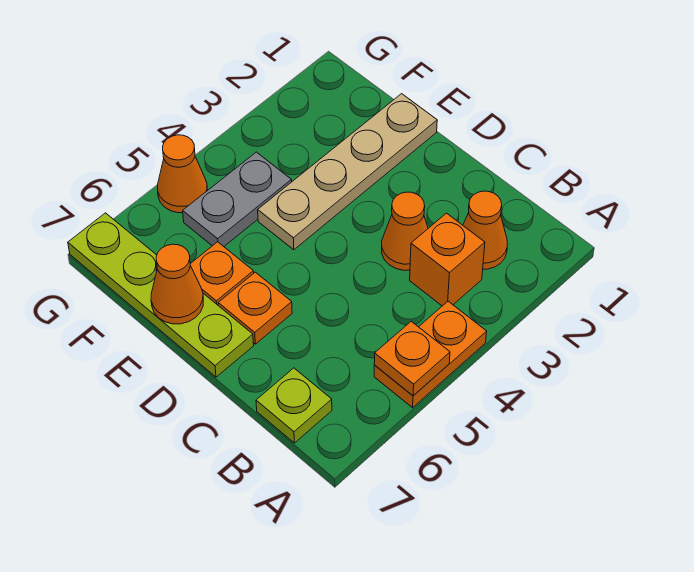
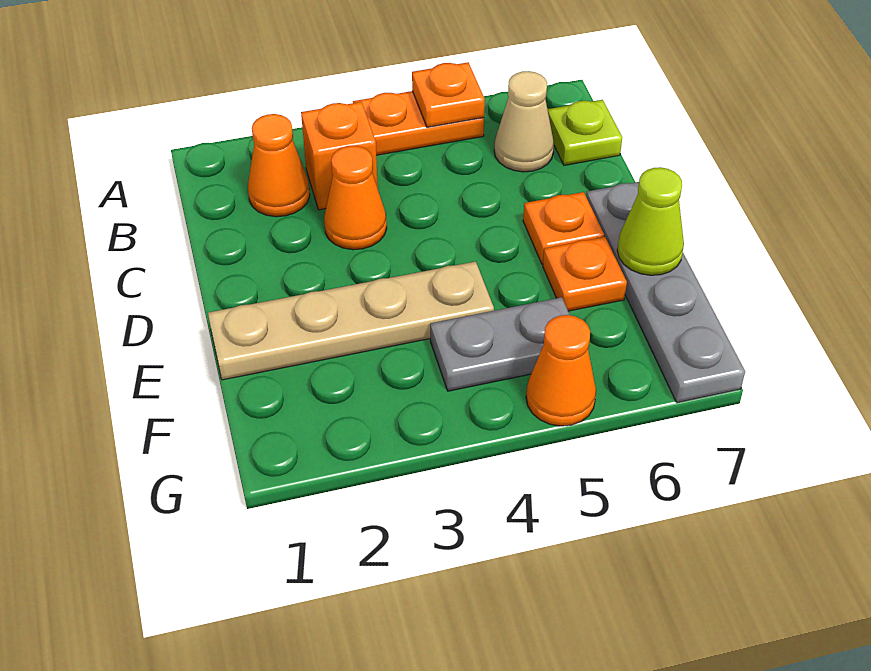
none -> tan 1x1 cone [494,71,554,172]
lime 1x4 plate [68,213,254,377] -> grey 1x4 plate [586,182,745,403]
orange 1x1 cone [151,244,203,324] -> lime 1x1 cone [617,167,684,275]

